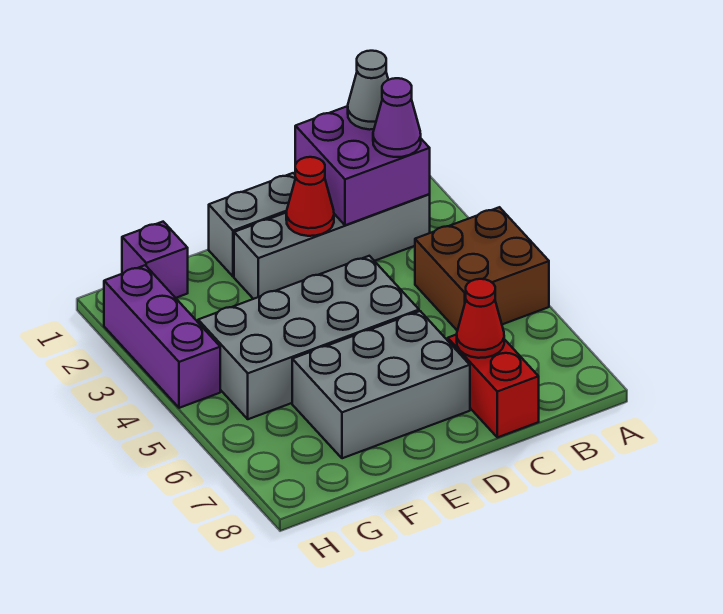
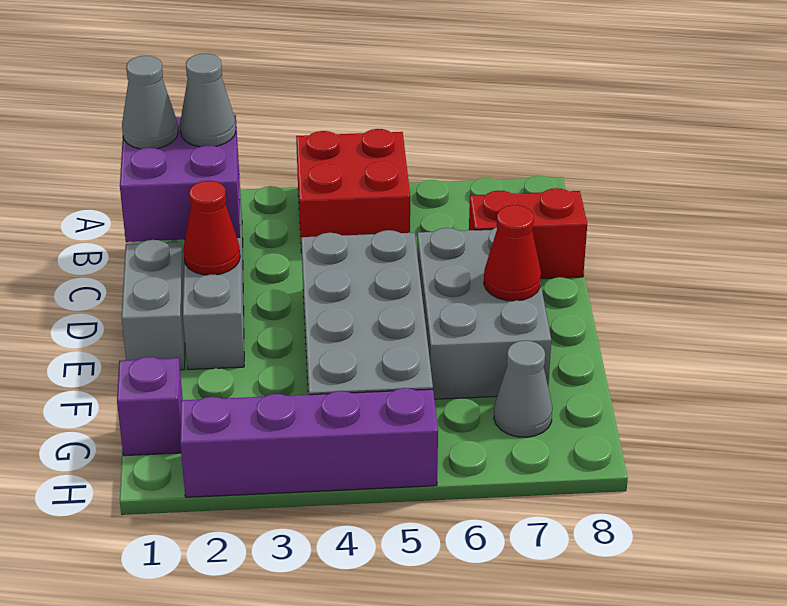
brown 2x2 brick [415,207,549,331] -> red 2x2 brick [296,129,410,253]
purple 1x1 cone [373,78,421,157] -> grey 1x1 cone [180,54,236,147]
red 1x1 cone [457,279,504,358] -> red 1x1 cone moved to [484,205,541,301]
none -> grey 1x1 cone [494,341,552,437]
purple 1x3 brick [104,265,220,408] -> purple 1x4 brick [180,388,438,497]

